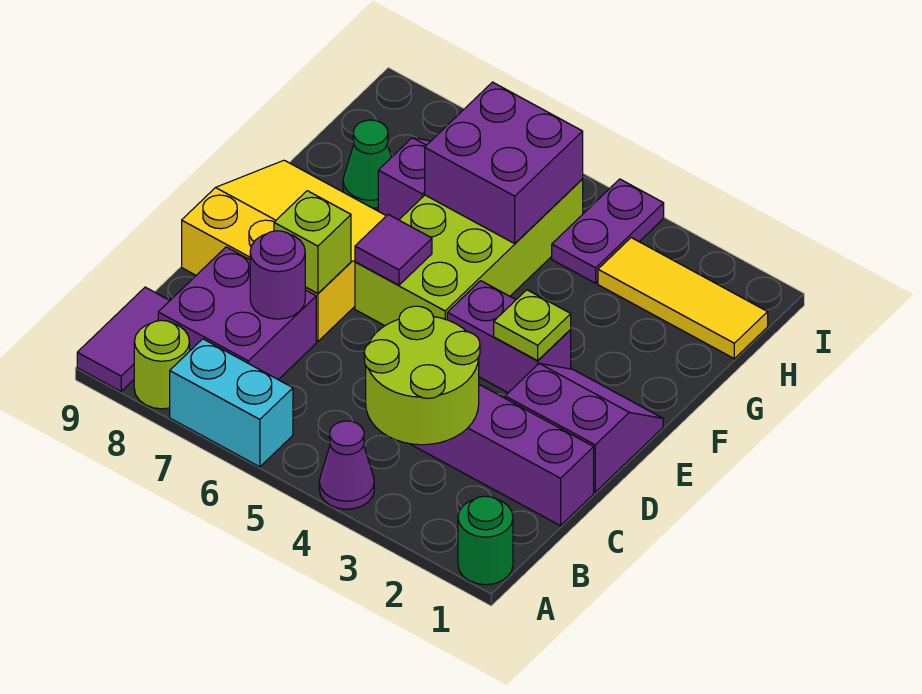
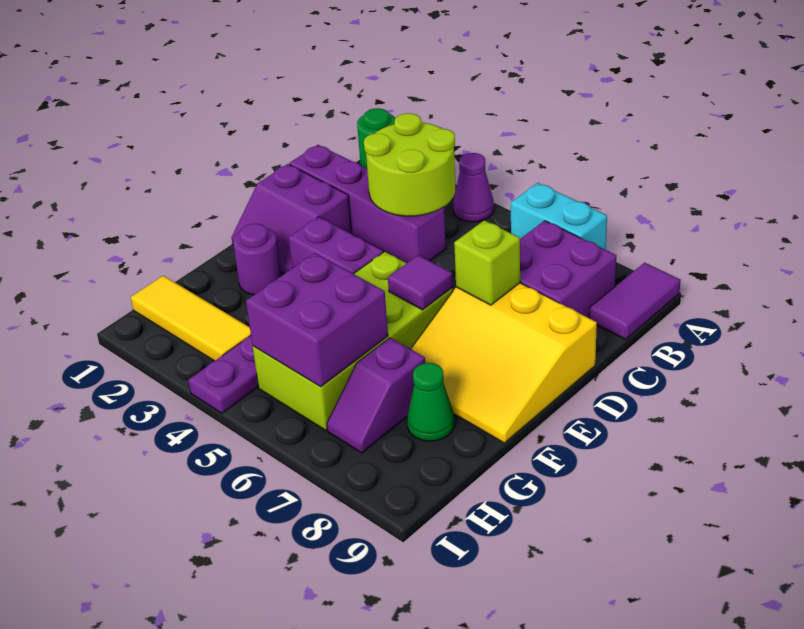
lime 1x1 round brick [134,320,190,409] -> none
purple 1x1 round brick [250,231,305,319] -> purple 1x1 round brick moved to [233,224,281,295]
lime 1x1 plate [494,290,571,361] -> none

